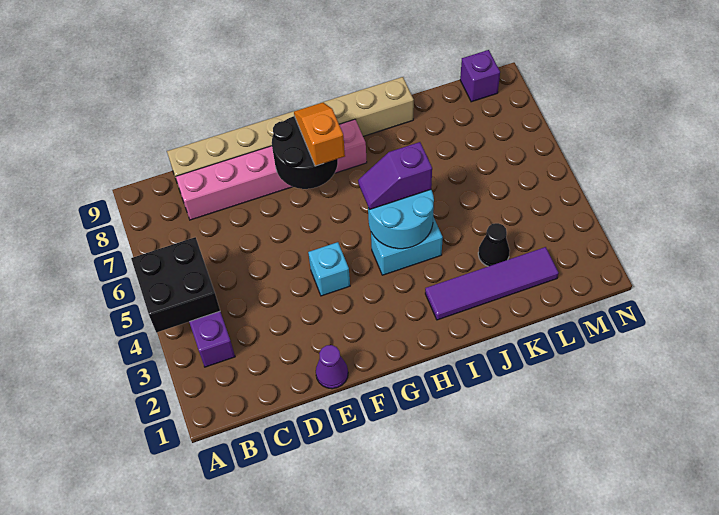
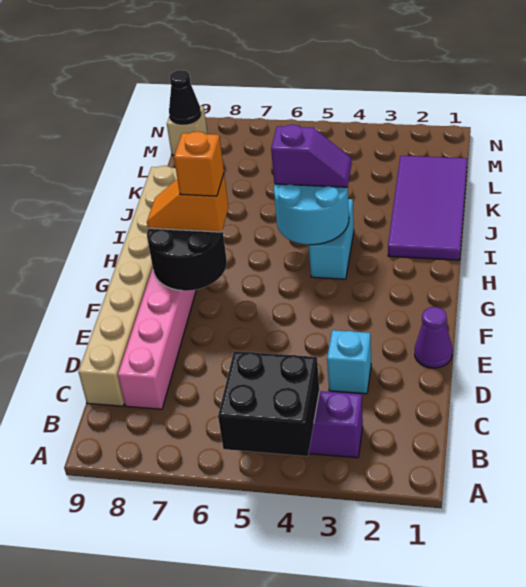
cyan 1x1 brick [308,242,350,296] -> cyan 1x1 brick moved to [327,330,371,394]
none -> orange 1x1 brick [174,131,224,196]
purple 1x2 slope [358,142,432,210] -> purple 1x2 slope turned to [271,125,352,187]
purple 1x4 tile [425,247,559,320] -> purple 2x4 tile [388,156,467,260]
black 1x1 cone [478,223,510,266] -> black 1x1 cone moved to [169,70,201,124]
purple 1x1 brick [460,50,500,102] -> tan 1x1 brick [167,106,207,155]

